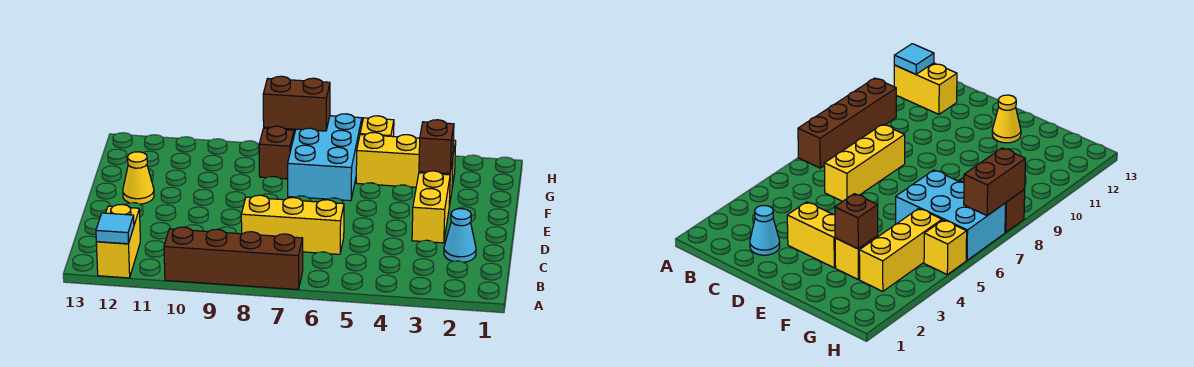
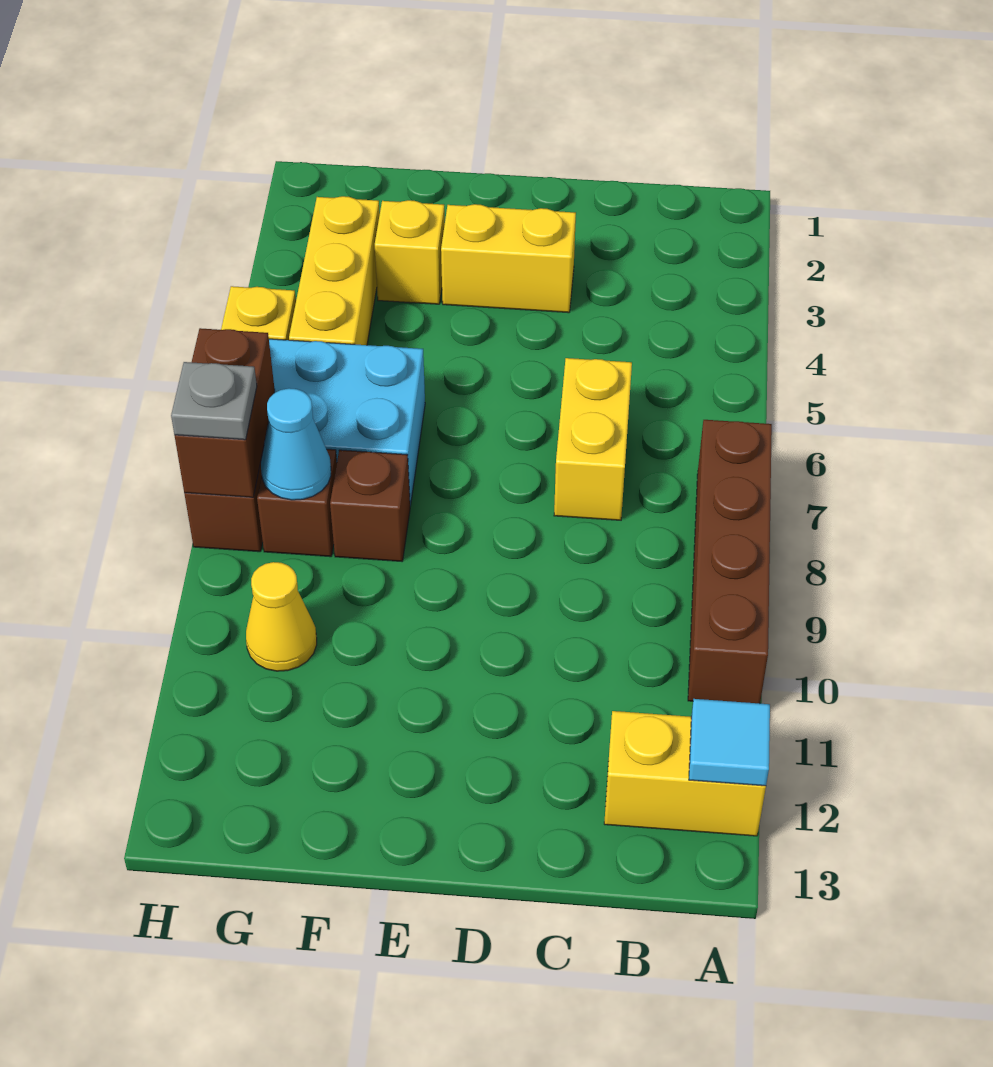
cyan 1x1 cone [444,209,476,262] -> cyan 1x1 cone moved to [261,388,331,500]
yellow 1x3 brick [241,195,344,254] -> yellow 1x2 brick [554,358,632,520]
yellow 1x1 cone [123,152,154,204] -> yellow 1x1 cone moved to [246,562,317,671]
brown 1x1 brick [419,120,454,174] -> brown 1x1 brick moved to [330,450,410,561]
none -> grey 1x1 plate [171,362,257,440]

